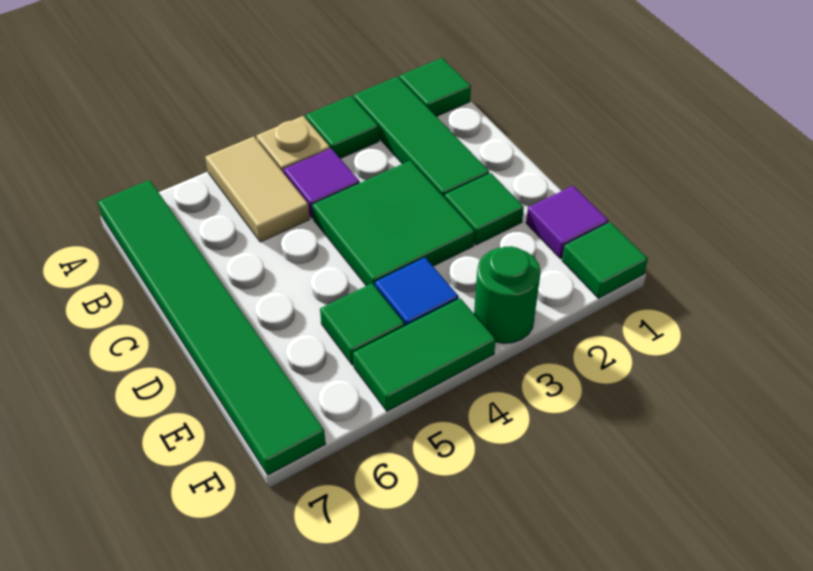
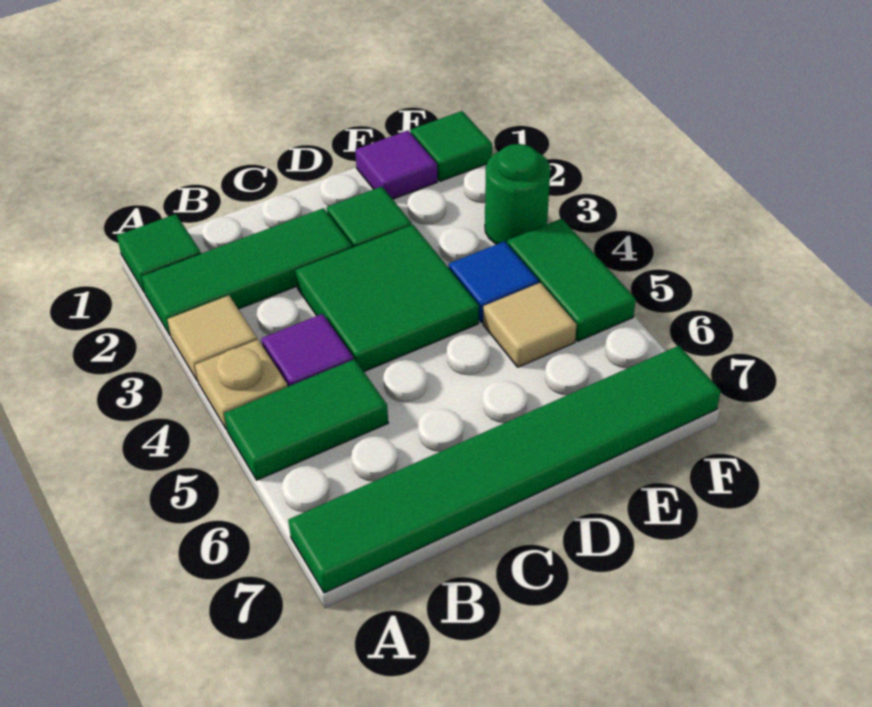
green 1x1 tile [306,96,379,158] -> tan 1x1 tile [167,295,257,381]
tan 1x2 tile [205,136,310,242] -> green 1x2 tile [224,359,388,480]
green 1x1 tile [320,283,405,365] -> tan 1x1 tile [483,283,577,367]

